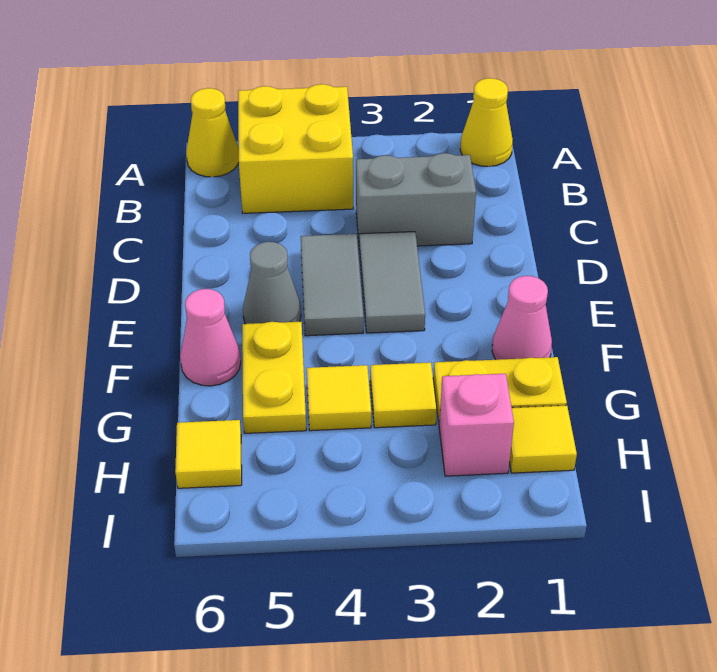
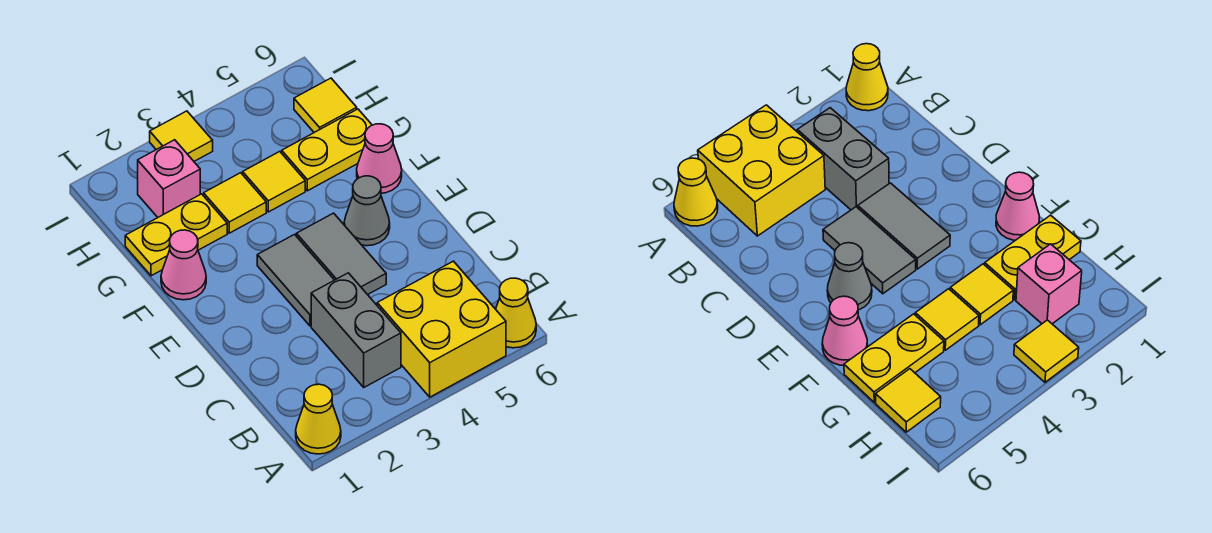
grey 1x2 brick [356,153,476,246] -> grey 1x2 brick turned to [311,273,401,387]
yellow 1x2 plate [242,322,306,433] -> yellow 1x2 plate turned to [282,109,372,191]
yellow 1x1 tile [509,405,577,473] -> yellow 1x1 tile moved to [150,111,213,161]

